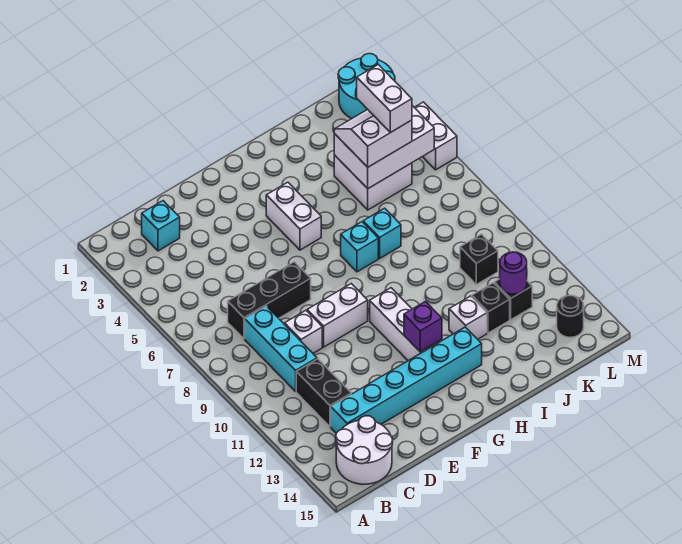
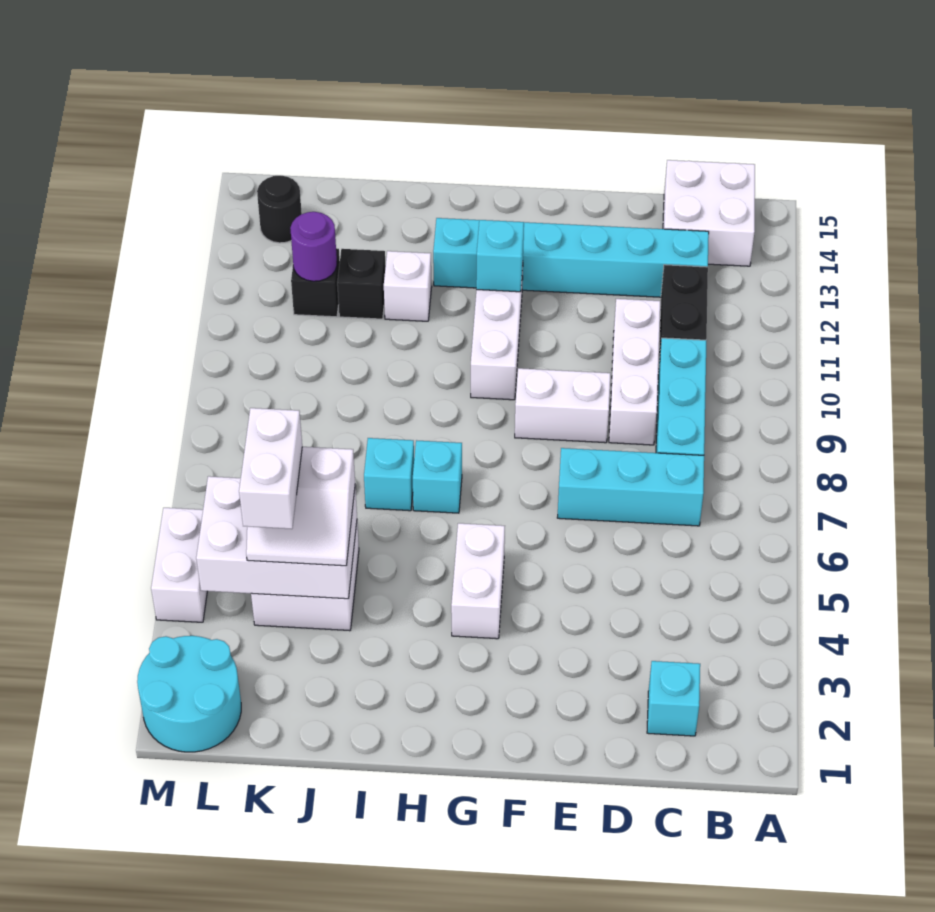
white 2x2 round brick [336,416,393,484] -> white 2x2 brick [663,160,755,266]
black 1x3 brick [228,262,311,339] -> cyan 1x3 brick [557,448,704,526]
white 1x1 brick [285,310,322,353] -> white 1x3 brick [609,299,660,445]
purple 1x1 brick [404,302,442,352] -> cyan 1x1 brick [476,220,524,292]
black 1x1 brick [460,234,498,284] -> none

